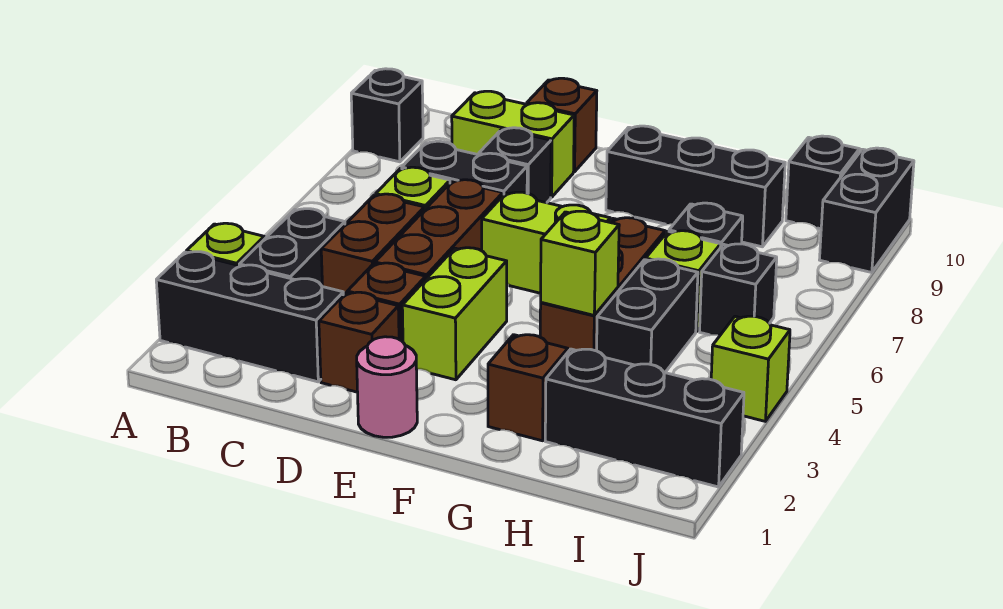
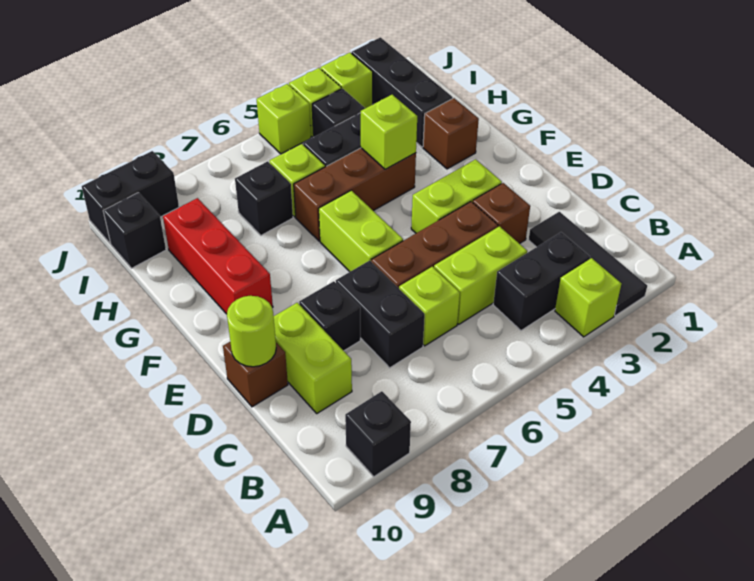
black 1x3 brick [156,252,343,382] -> black 1x3 tile [529,212,647,316]
brown 1x2 brick [321,194,424,295] -> lime 1x2 brick [434,226,527,324]
brown 1x1 brick [319,292,399,392] -> none
none -> lime 1x1 round brick [227,296,276,367]
pink 1x1 round brick [357,337,417,437] -> none
black 1x3 brick [606,126,785,247] -> red 1x3 brick [163,198,273,314]
black 1x1 brick [700,244,777,335] -> black 1x1 brick moved to [312,89,365,137]
none -> lime 1x1 brick [321,53,373,108]
none -> lime 1x1 brick [257,84,311,154]

